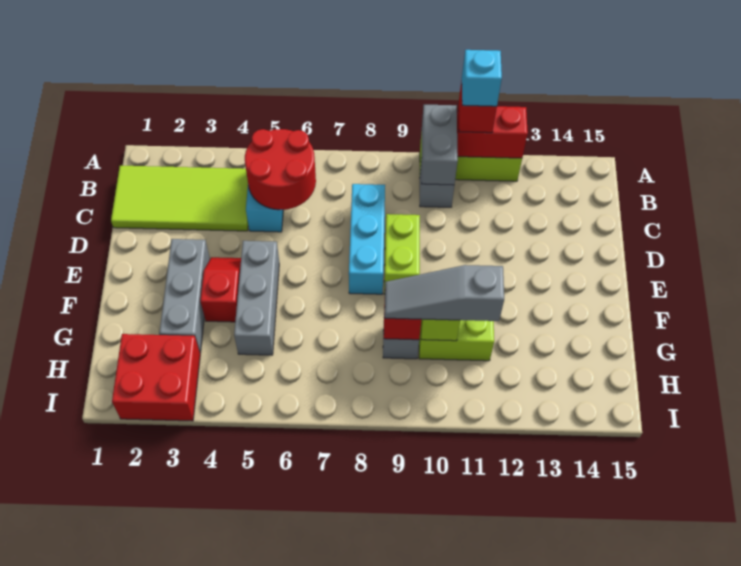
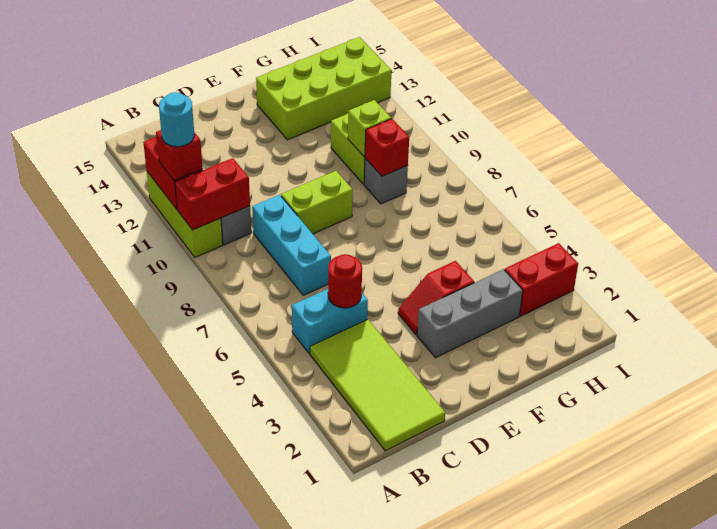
grey 1x2 brick [422,105,458,185] -> red 1x2 brick [175,158,250,230]
cyan 1x1 brick [462,50,502,106] -> cyan 1x1 round brick [159,92,194,147]
red 2x2 round brick [245,129,316,210] -> red 1x1 round brick [328,254,362,308]
cyan 1x3 brick [349,184,385,294] -> cyan 1x3 brick turned to [252,195,331,295]
grey 1x3 brick [234,241,279,355] -> none
none -> lime 2x4 brick [256,37,392,140]
grey 1x3 slope [385,265,504,321] -> none
red 2x2 brick [112,334,200,421] -> red 1x2 brick [505,243,578,316]

